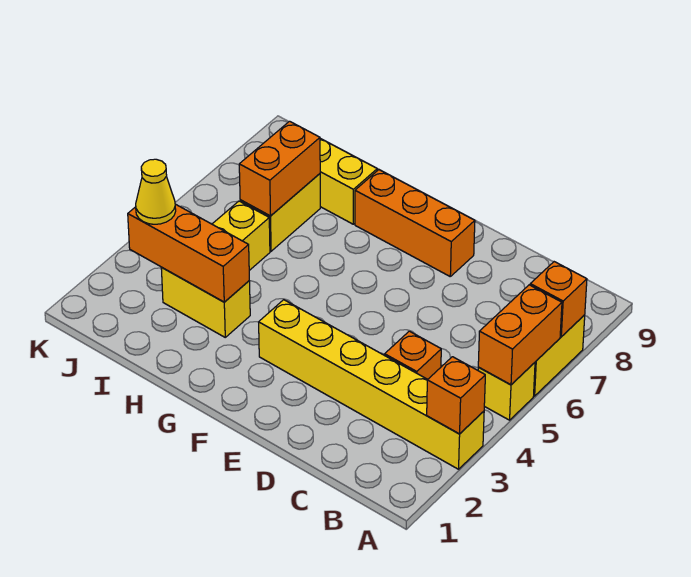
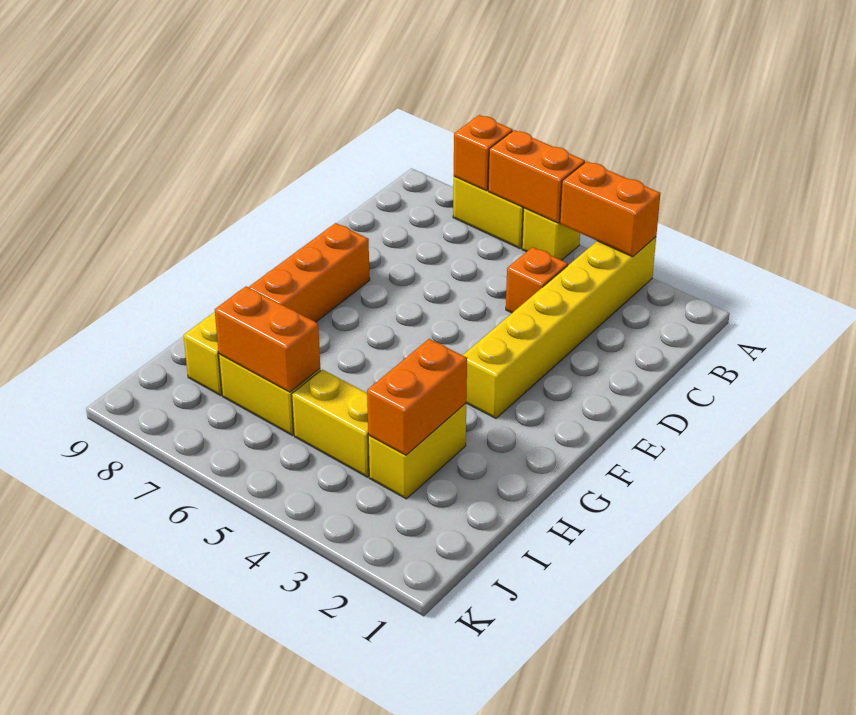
orange 1x1 brick [427,357,485,434] -> orange 1x2 brick [560,161,660,257]
orange 1x3 brick [128,204,249,302] -> orange 1x2 brick [367,339,467,455]
yellow 1x1 cone [136,159,176,224] -> none

